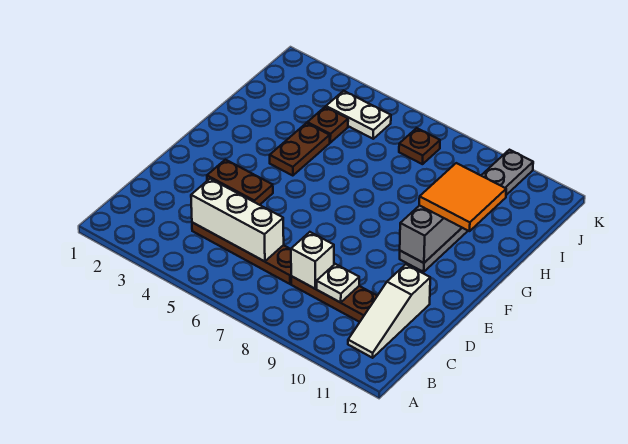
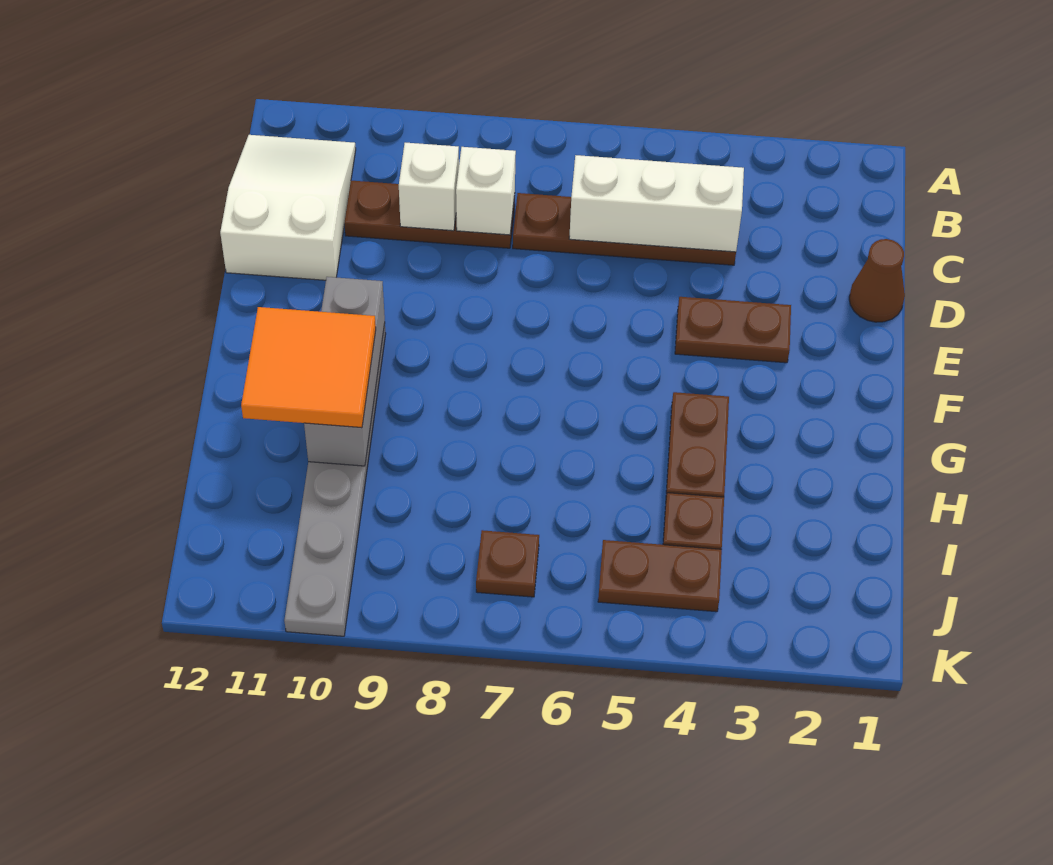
white 1x3 slope [348,264,430,358] -> white 2x3 slope [220,135,356,280]
white 1x1 plate [317,264,359,303] -> white 1x1 brick [399,143,459,231]
none -> brown 1x1 cone [849,239,905,322]
white 1x2 plate [326,91,391,139] -> brown 1x2 plate [598,540,722,612]

